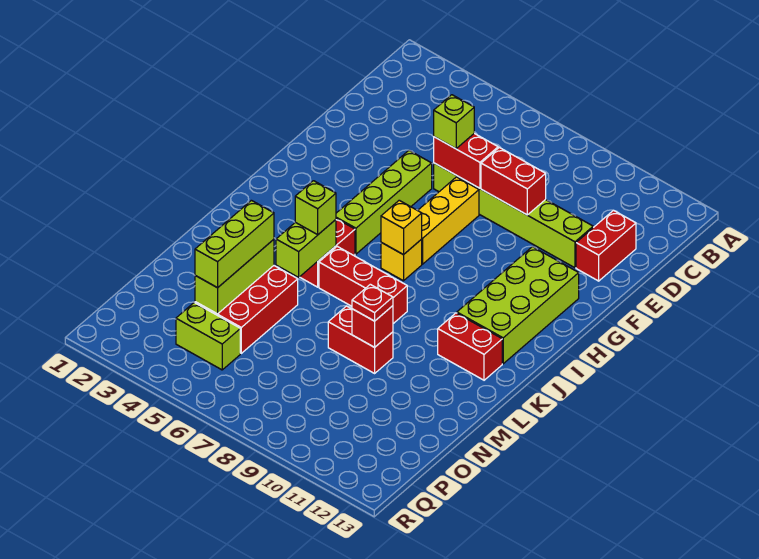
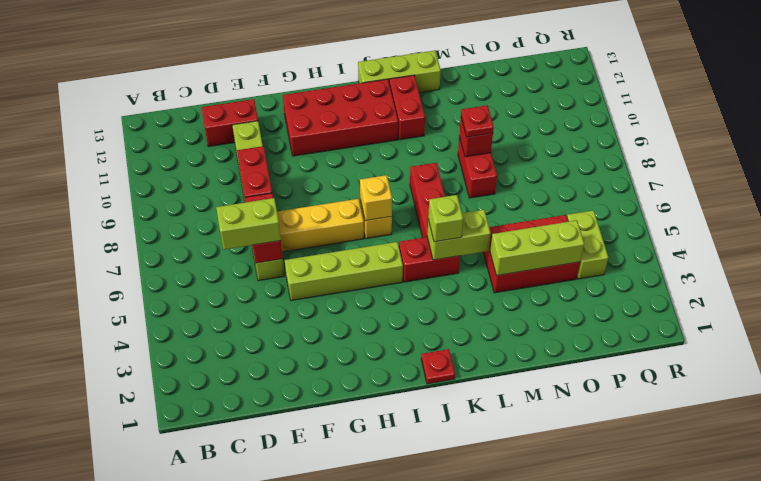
lime 1x1 brick [434,95,474,149] -> lime 1x2 brick [216,198,281,250]
lime 2x4 brick [457,247,579,364] -> red 2x4 brick [283,79,398,156]
none -> red 1x1 plate [421,349,455,384]
lime 1x3 brick [195,200,274,288] -> lime 1x3 brick moved to [358,51,441,93]

